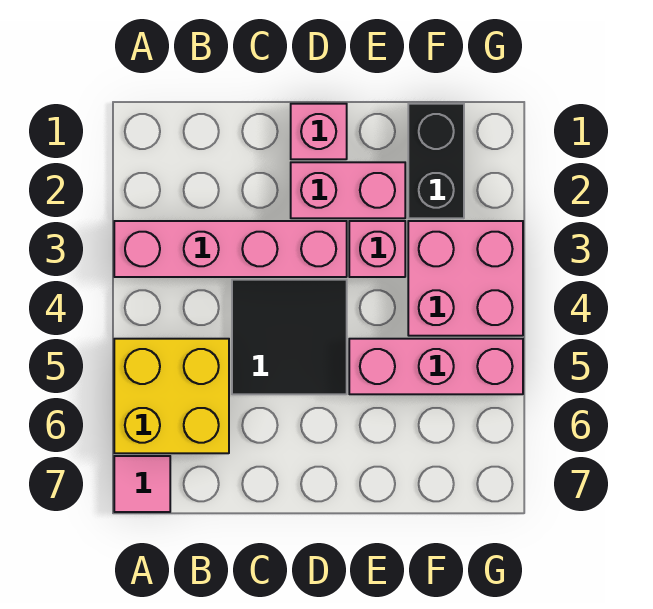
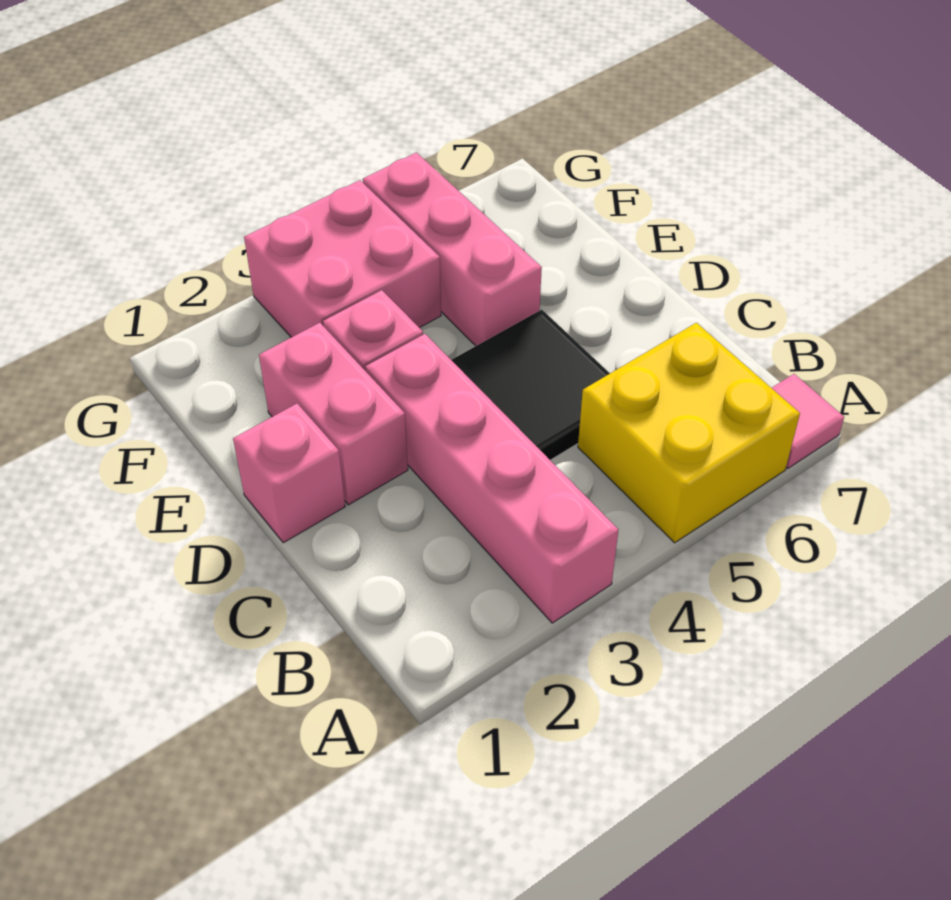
black 1x2 brick [408,104,464,218] -> none

